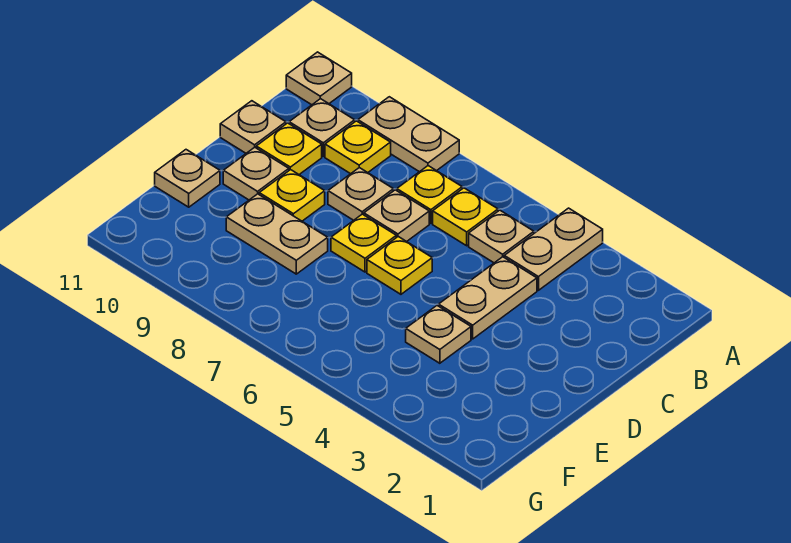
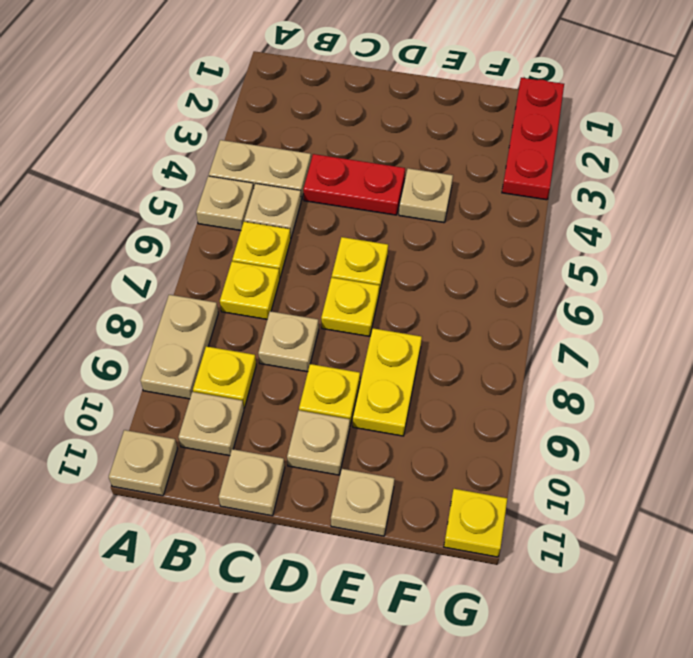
tan 1x2 plate [439,257,537,339] -> red 1x2 plate [303,154,405,215]
tan 1x1 plate [364,190,429,242] -> tan 1x1 plate moved to [196,176,254,230]
yellow 1x1 plate [256,123,322,174] -> yellow 1x1 plate moved to [444,489,507,557]
tan 1x2 plate [226,194,328,274] -> yellow 1x2 plate [353,328,422,436]
none -> red 1x3 plate [502,78,564,200]

